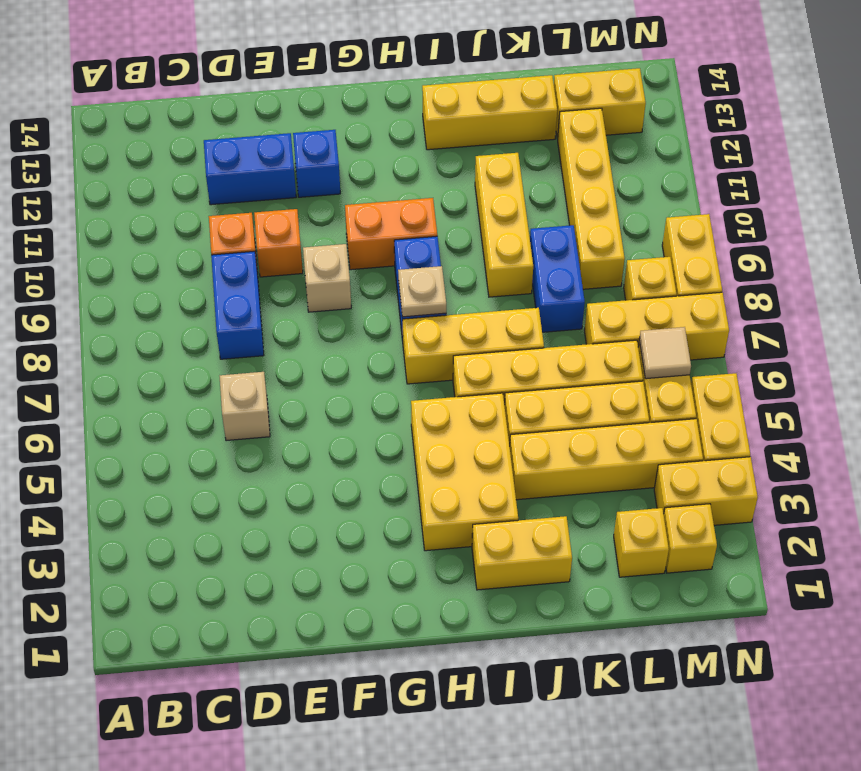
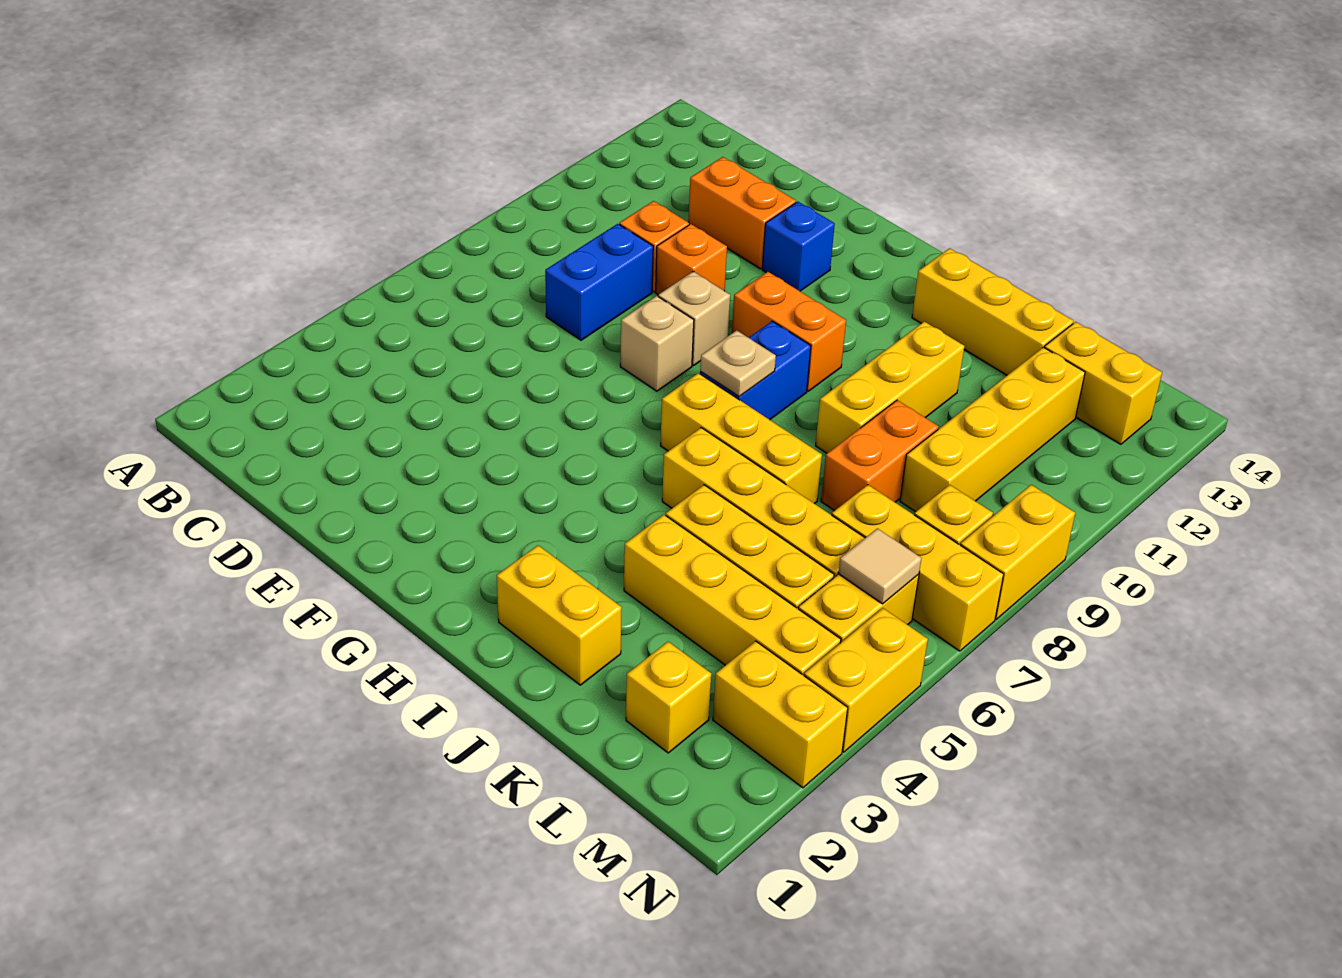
tan 1x1 brick [220,372,270,441] -> tan 1x1 brick moved to [620,296,694,391]
blue 1x2 brick [204,133,296,205] -> orange 1x2 brick [689,157,796,269]
yellow 2x3 brick [411,393,518,551] -> none
blue 1x2 brick [530,225,585,332] -> orange 1x2 brick [821,400,939,511]
yellow 1x1 brick [664,504,717,573] -> none

